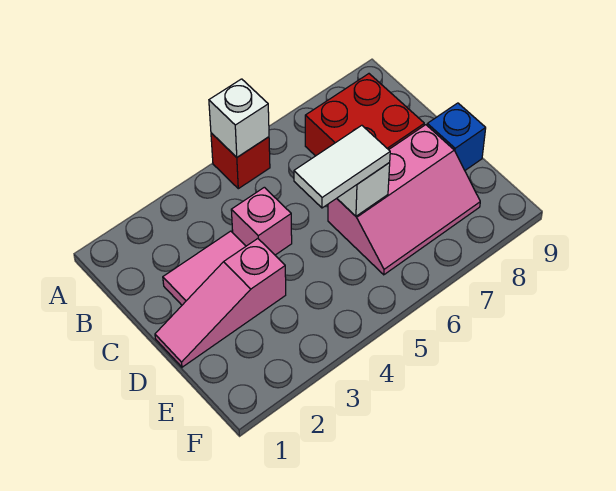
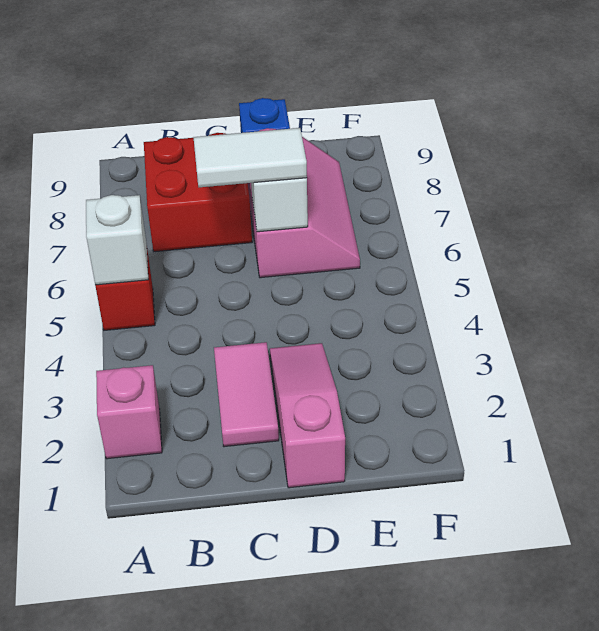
pink 1x1 brick [231,187,292,255] -> pink 1x1 brick moved to [96,365,162,459]
pink 1x3 slope [155,239,286,367] -> pink 1x3 slope turned to [270,343,345,488]
white 1x2 tile [294,125,390,208] -> white 1x2 tile turned to [193,128,307,187]

